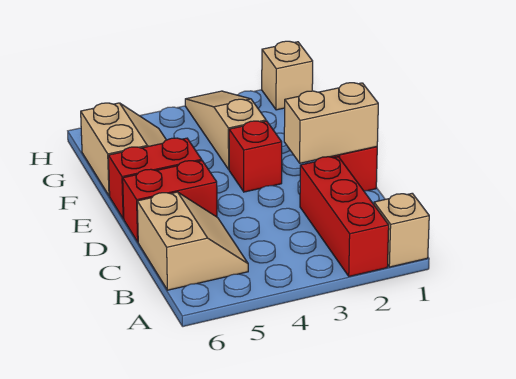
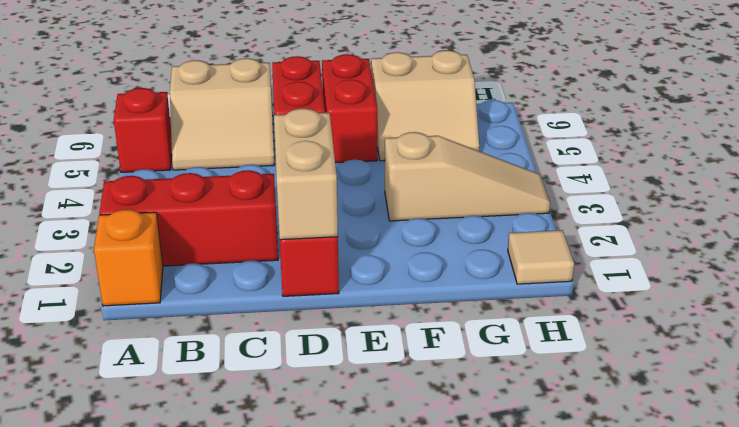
tan 1x1 brick [374,193,429,267] -> orange 1x1 brick [94,209,163,306]
red 1x1 brick [229,121,282,192] -> red 1x1 brick moved to [114,88,172,172]
tan 1x1 brick [262,41,313,110] -> tan 1x1 tile [508,230,574,284]

